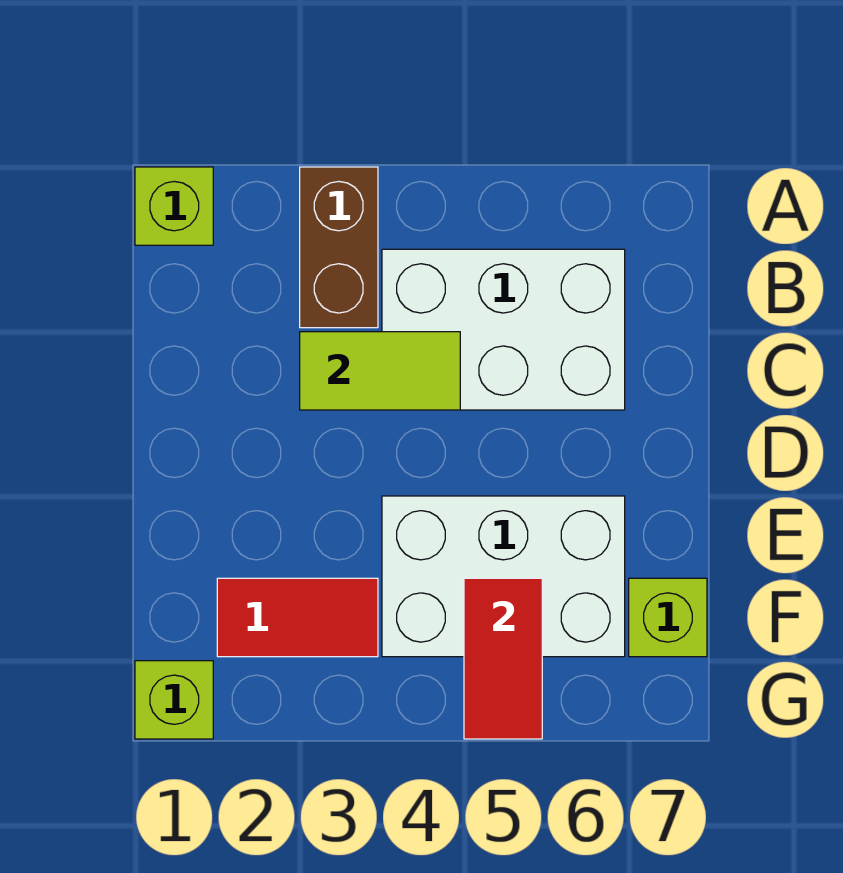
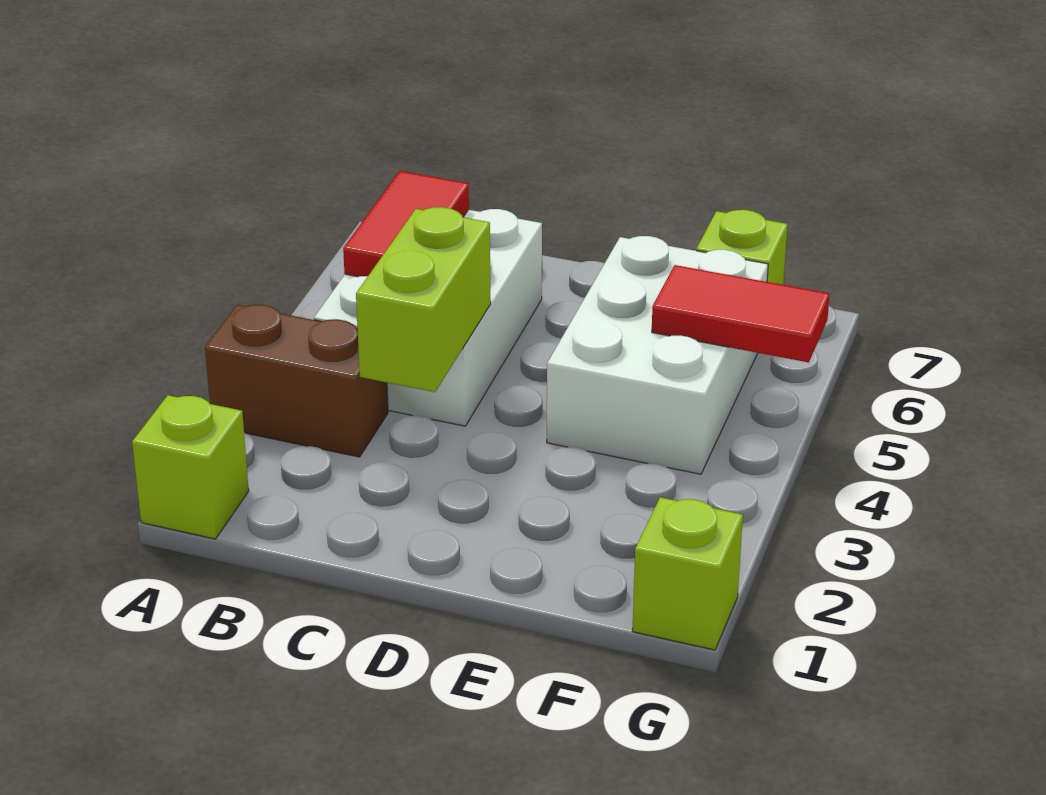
lime 1x2 tile [300,332,460,410] -> lime 1x2 brick [356,207,491,392]
red 1x2 tile [217,578,378,657] -> red 1x2 tile moved to [343,171,469,277]

